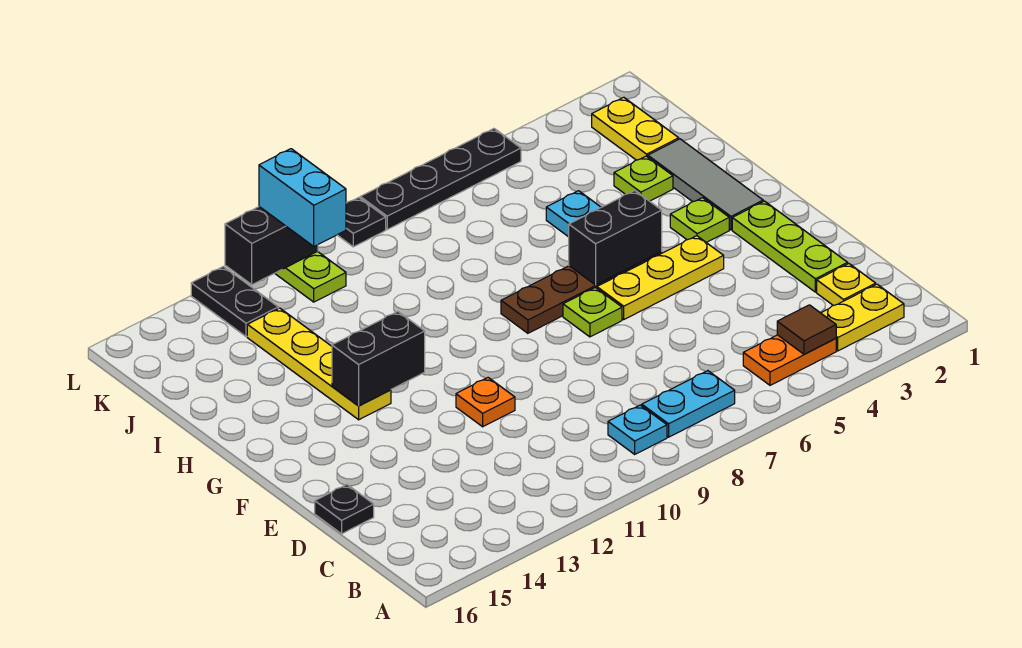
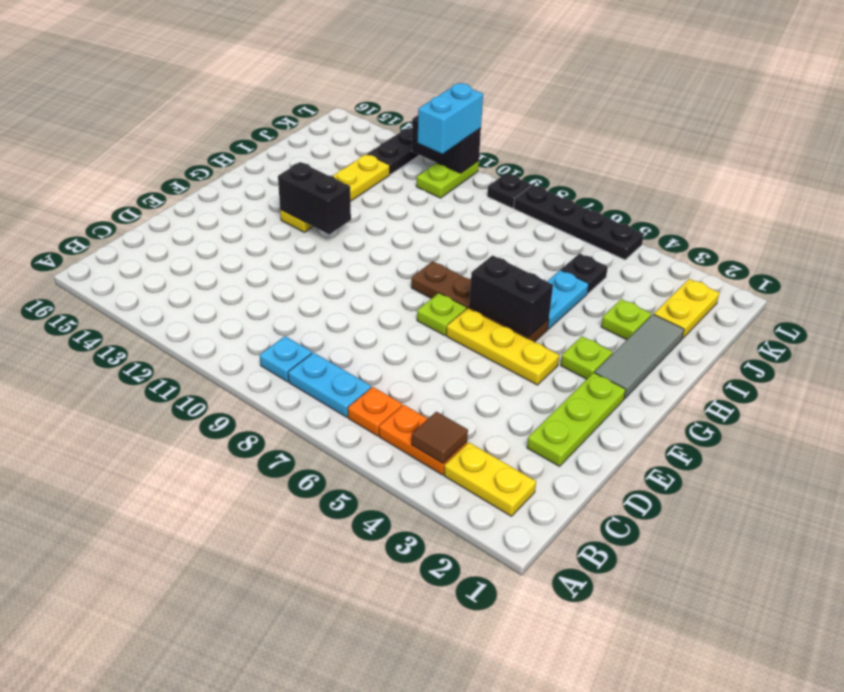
yellow 1x1 plate [817,264,876,306] -> none
black 1x1 plate [315,485,374,534] -> black 1x1 plate moved to [561,253,608,293]
orange 1x1 plate [456,378,515,427] -> orange 1x1 plate moved to [348,387,402,436]

